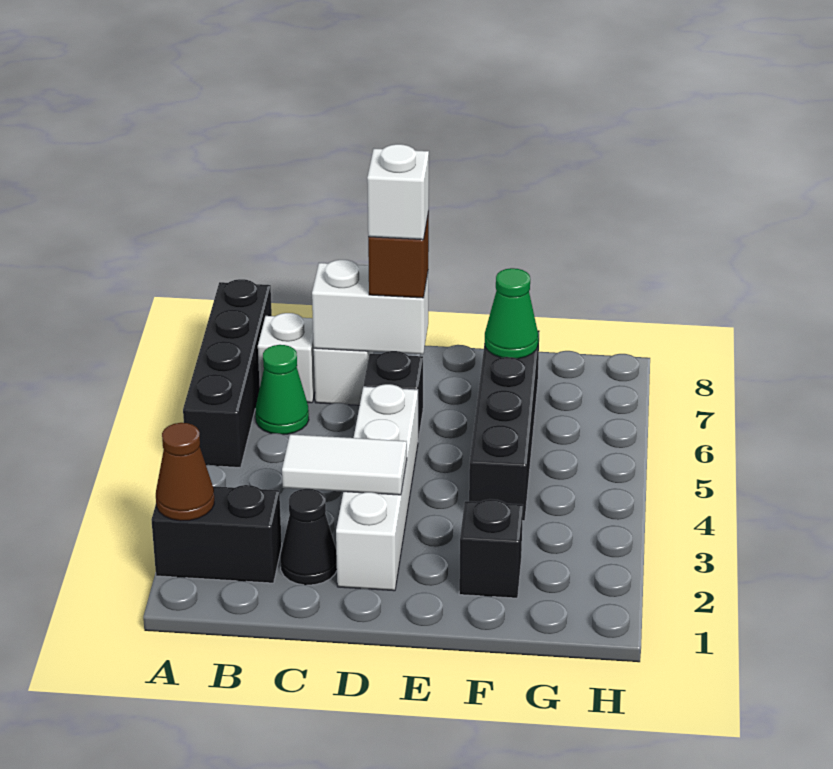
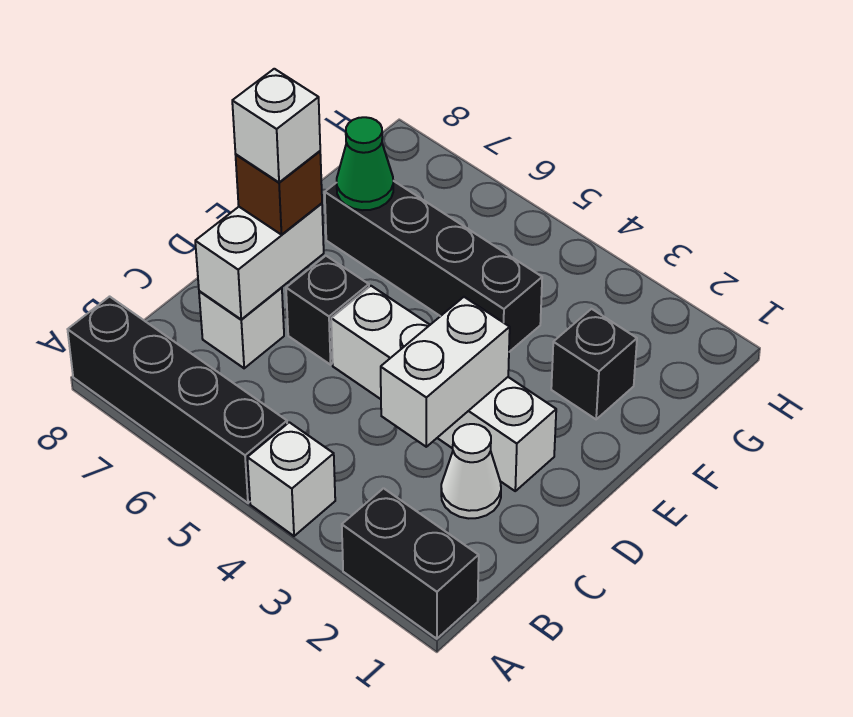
black 1x2 brick [152,485,282,583] -> black 1x2 brick turned to [342,488,479,639]
brown 1x1 cone [156,423,214,521] -> none
green 1x1 cone [255,345,309,435] -> none
white 1x1 brick [258,313,315,403] -> white 1x1 brick moved to [247,422,335,536]
black 1x1 cone [280,489,337,585] -> white 1x1 cone [441,424,501,518]
white 1x2 tile [282,434,407,495] -> white 1x2 brick [381,297,510,447]

